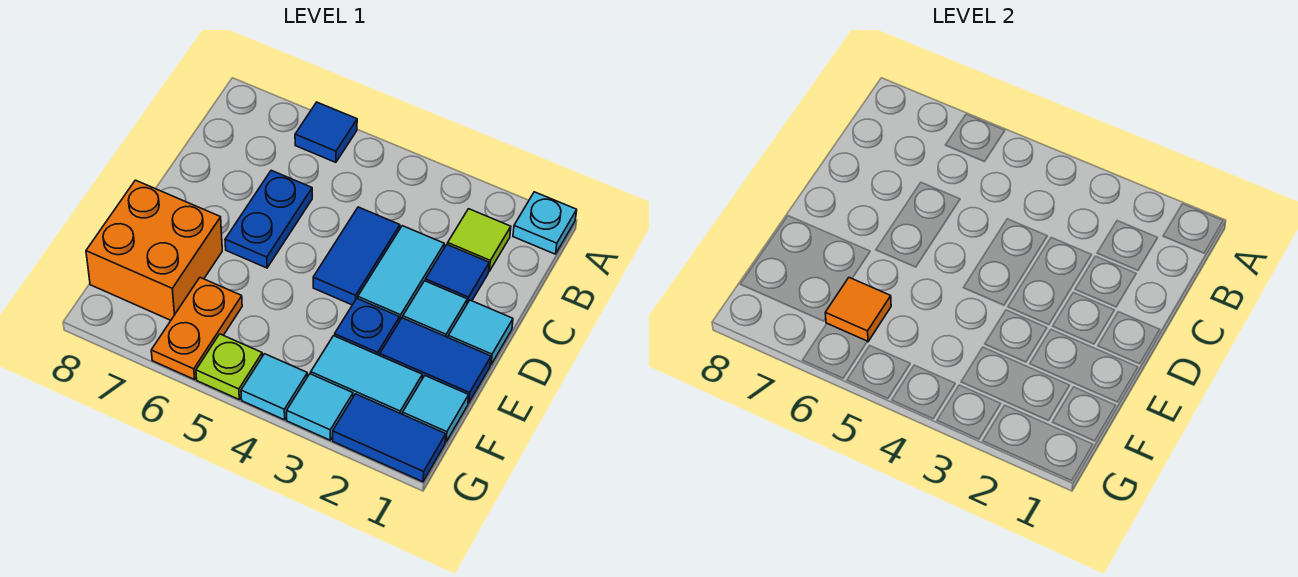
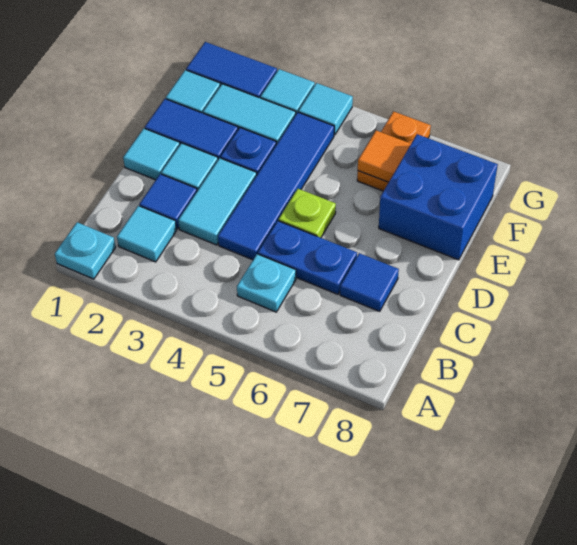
blue 1x1 tile [295,102,357,162] -> blue 1x1 tile moved to [340,253,399,311]
lime 1x1 tile [448,209,511,271] -> cyan 1x1 tile [117,206,177,262]
none -> cyan 1x1 plate [237,254,296,312]
blue 1x2 tile [313,207,400,305] -> blue 1x4 tile [218,112,334,260]
blue 1x2 plate [225,170,312,268] -> blue 1x2 plate turned to [258,221,357,294]
orange 2x2 brick [86,180,222,320] -> blue 2x2 brick [379,134,498,260]
lime 1x1 plate [196,334,262,399] -> lime 1x1 plate moved to [279,189,336,238]

